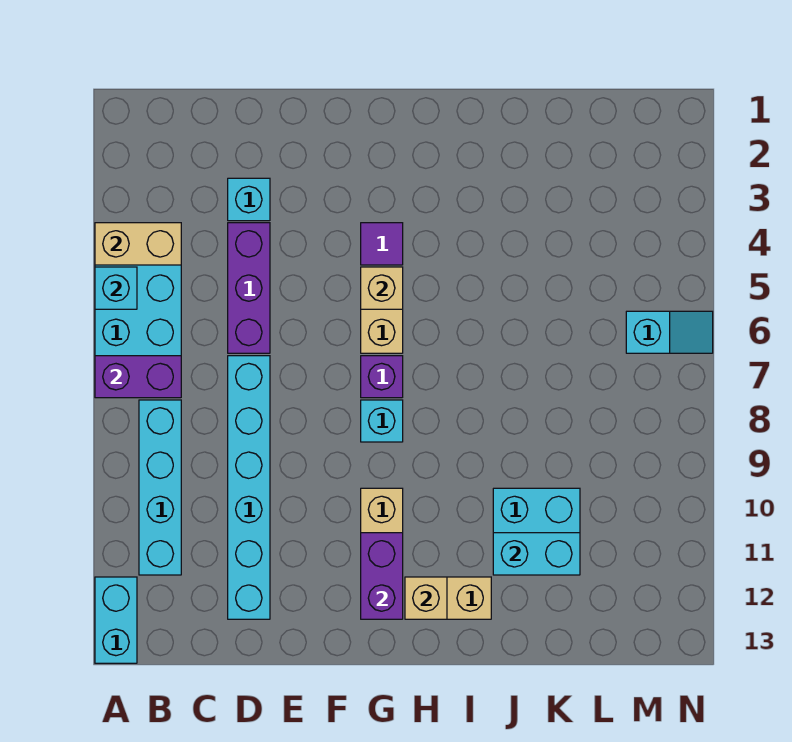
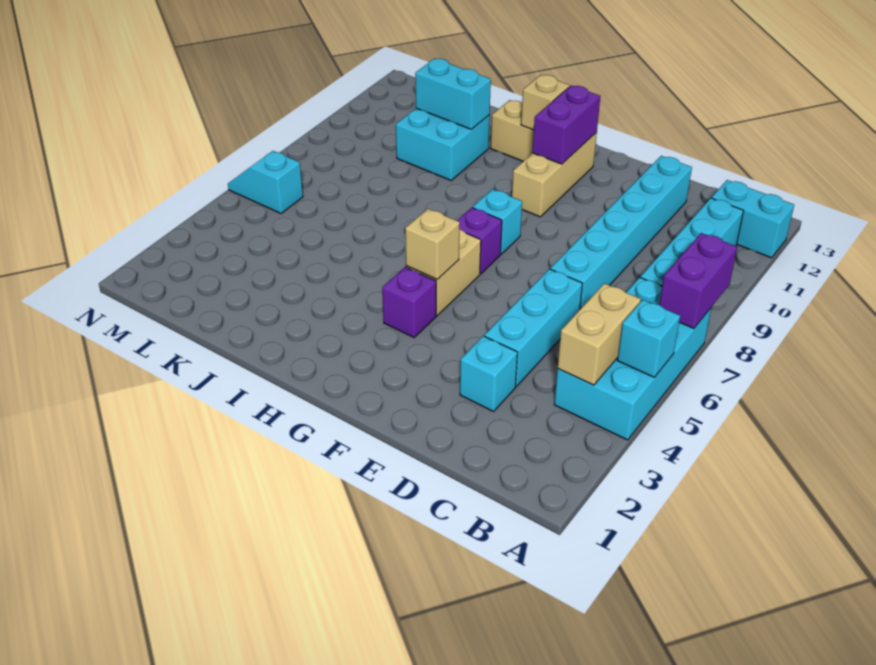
tan 1x2 brick [95,223,181,265] -> tan 1x2 brick turned to [558,283,641,385]
purple 1x2 brick [95,356,181,398] -> purple 1x2 brick turned to [659,233,737,328]
cyan 1x2 brick [95,577,137,663] -> cyan 1x2 brick turned to [711,180,794,258]
purple 1x3 brick [228,223,270,353] -> cyan 1x3 brick [484,269,583,387]
purple 1x1 tile [361,223,403,265] -> purple 1x1 brick [382,267,436,337]

